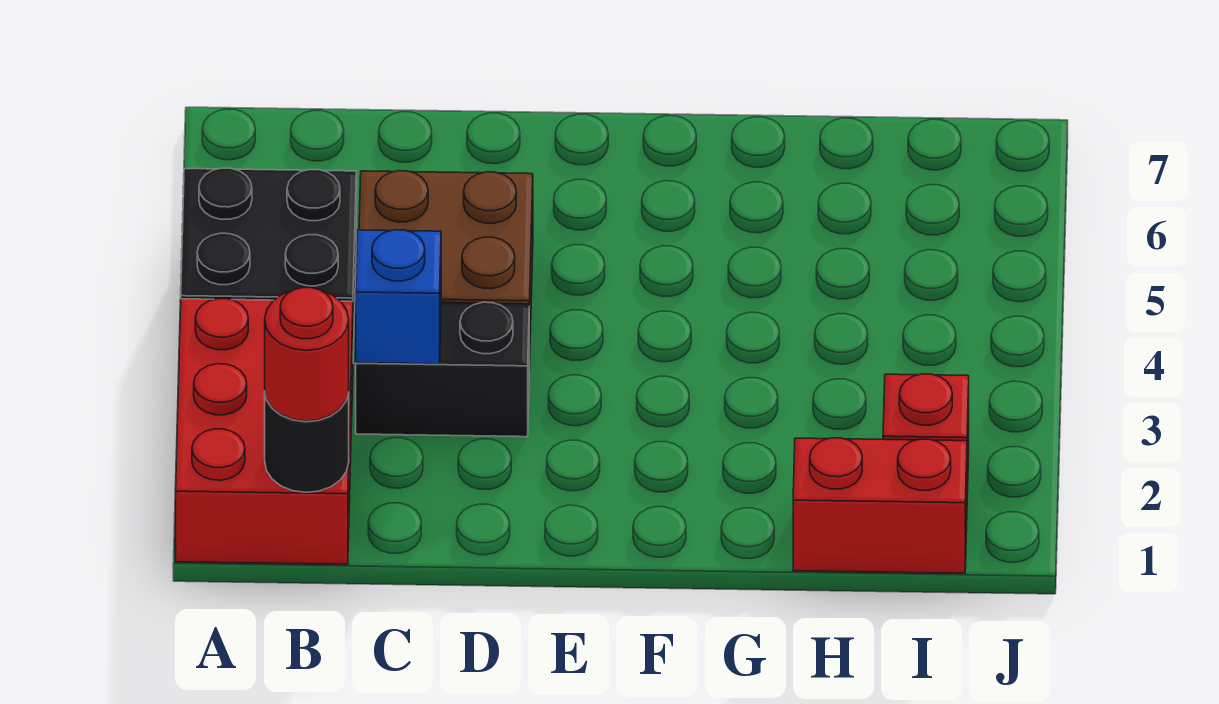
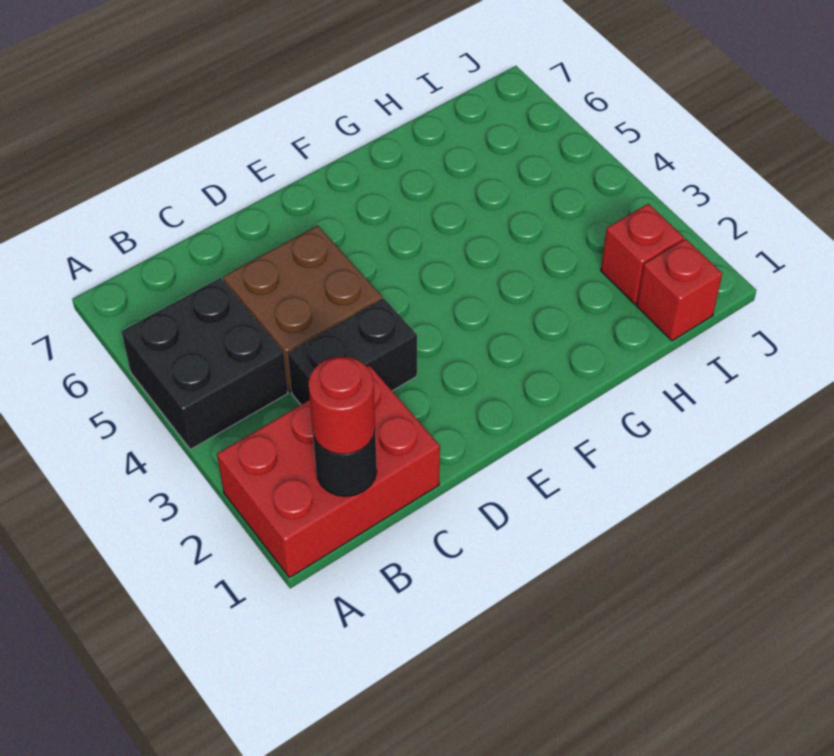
red 2x3 brick [176,299,353,564] -> red 2x3 brick turned to [217,365,440,578]
blue 1x1 brick [356,230,441,364] -> none
red 1x2 brick [793,438,967,573] -> red 1x1 brick [637,239,722,341]

